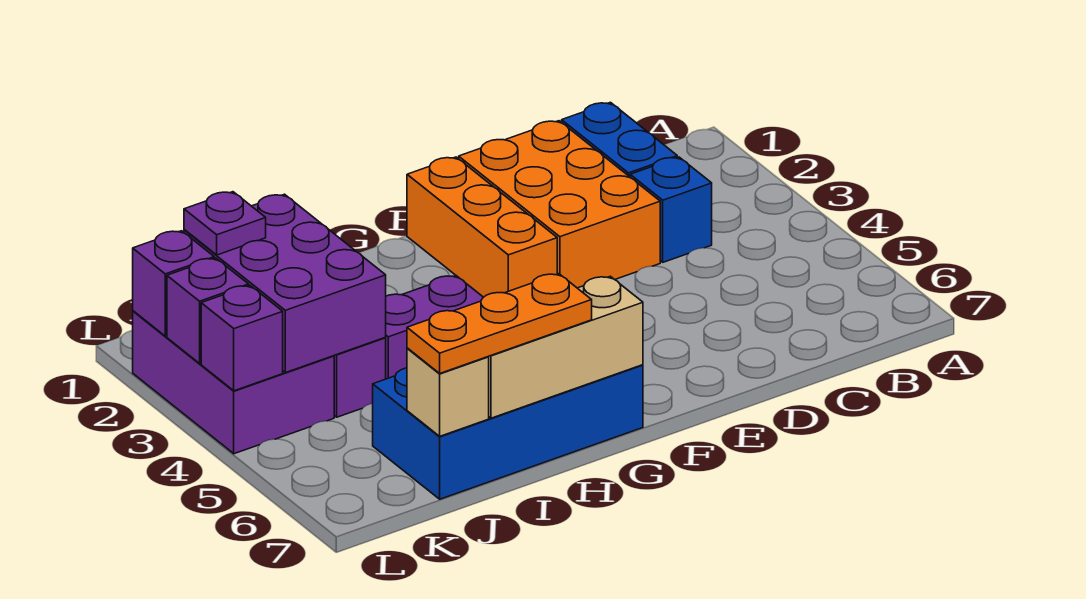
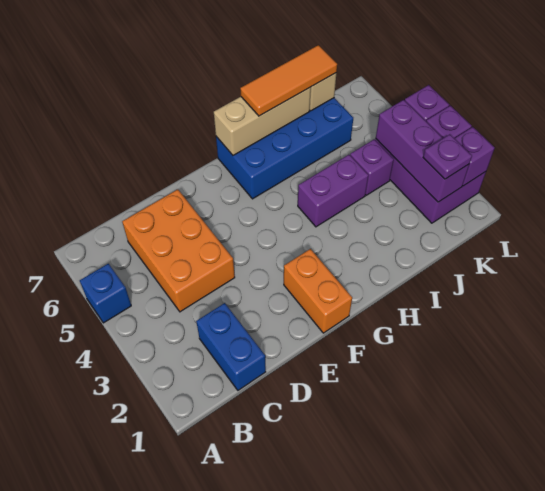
blue 1x1 brick [630,157,712,262] -> blue 1x1 brick moved to [80,264,131,323]
orange 2x3 brick [459,121,660,288] -> orange 2x3 brick moved to [122,189,235,312]
orange 1x3 brick [407,157,557,297] -> orange 1x2 brick [284,249,352,333]
orange 1x3 plate [407,274,592,373] -> orange 1x3 tile [240,45,337,116]
purple 2x3 brick [184,194,386,373] -> purple 1x3 brick [376,100,469,202]

